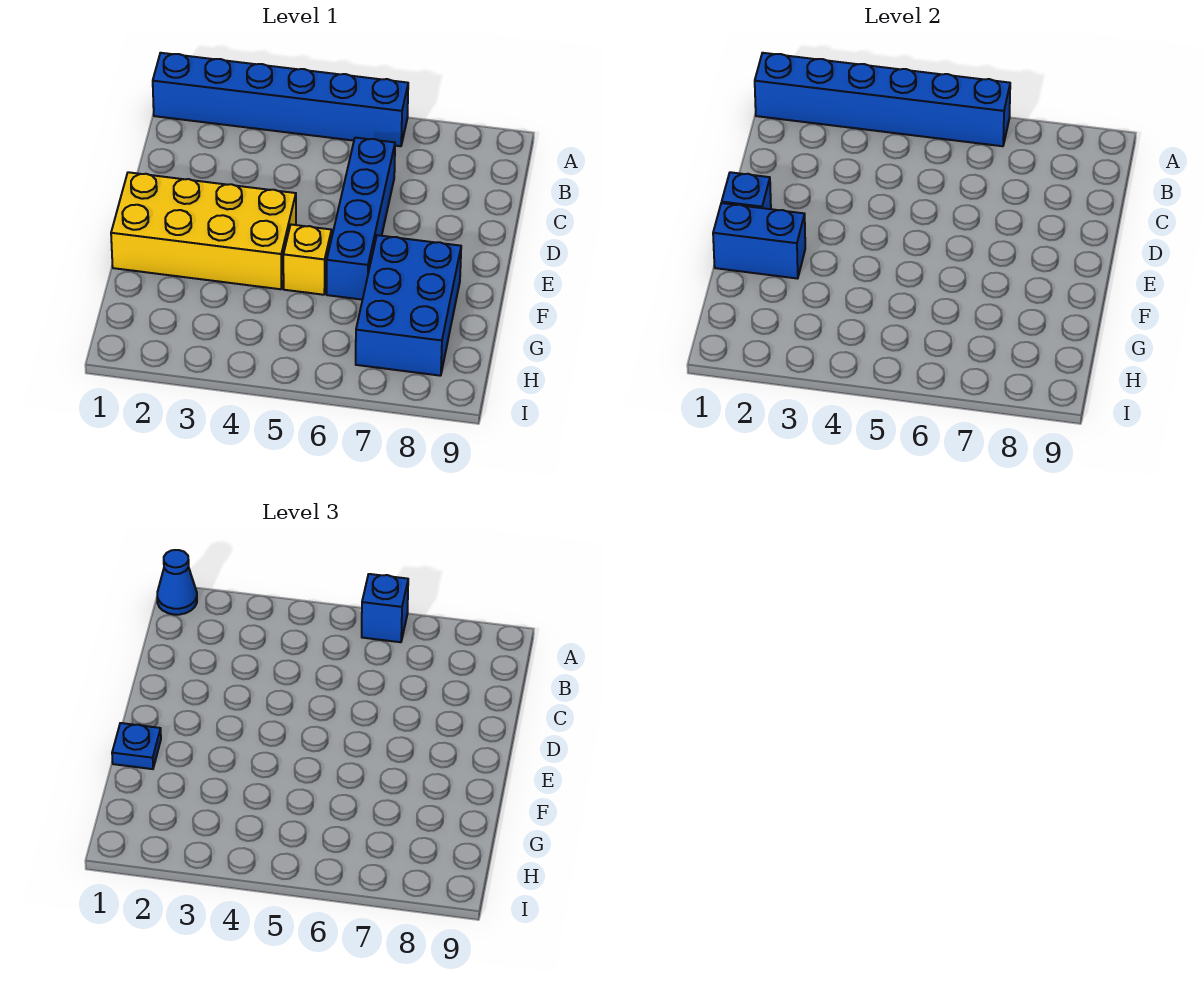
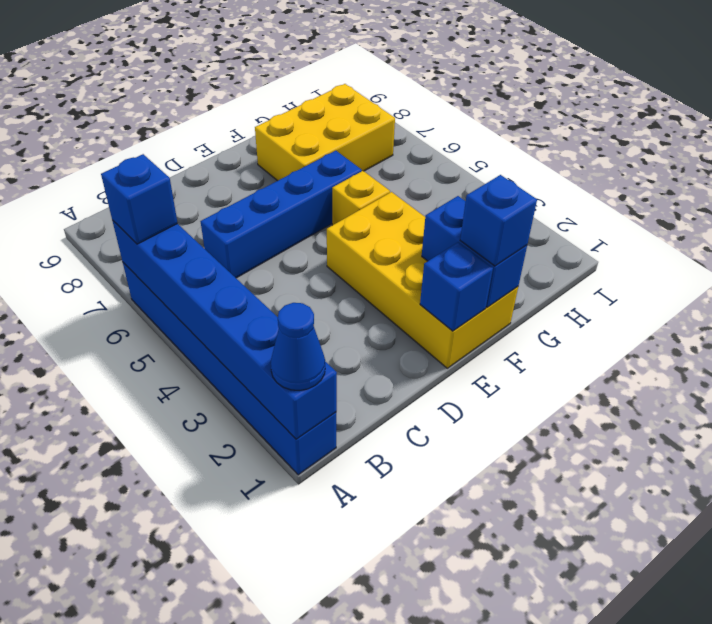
blue 1x1 plate [112,723,161,769] -> blue 1x1 brick [460,175,537,266]
blue 2x3 brick [356,235,461,376] -> yellow 2x3 brick [255,84,395,181]

